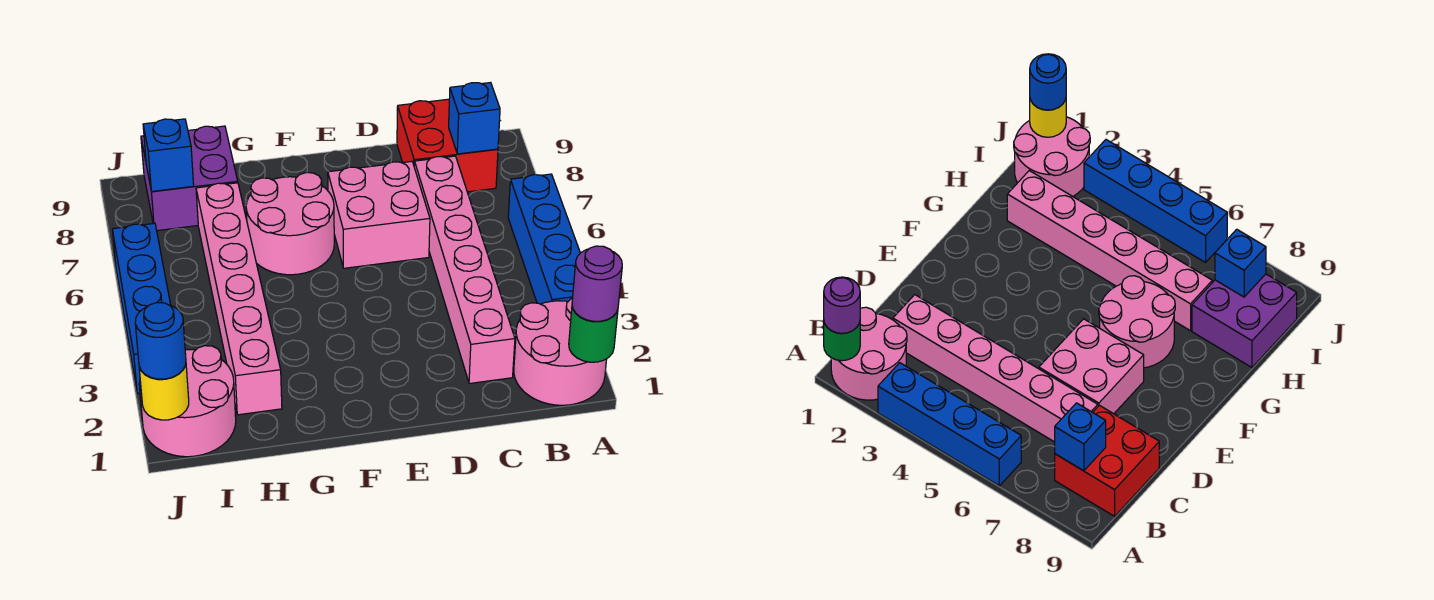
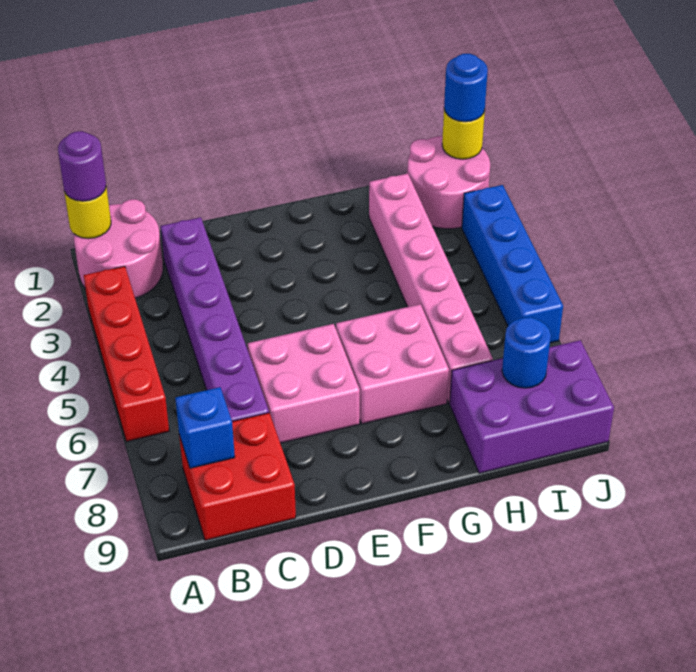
green 1x1 round brick [569,306,618,362] -> yellow 1x1 round brick [64,187,111,239]
blue 1x4 brick [508,174,580,304] -> red 1x4 brick [84,266,169,441]
pink 1x6 brick [414,156,515,384] -> purple 1x6 brick [161,217,269,421]
pink 2x2 round brick [246,173,334,275] -> pink 2x2 brick [336,304,449,424]
purple 2x2 brick [141,126,238,231] -> purple 2x3 brick [450,340,614,473]
blue 1x1 brick [143,119,194,192] -> blue 1x1 round brick [502,317,551,388]

